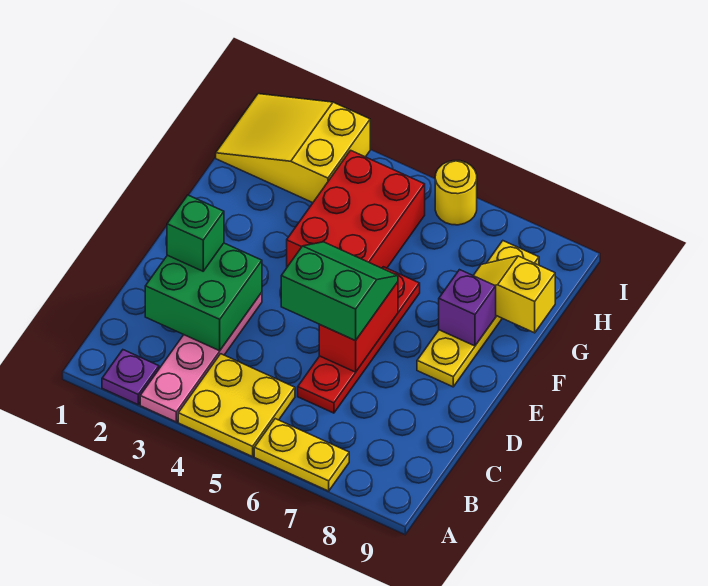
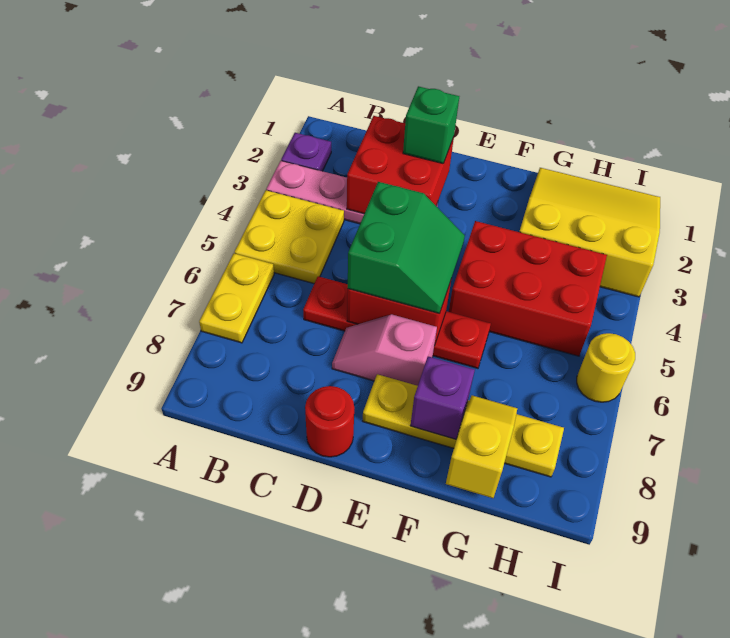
green 2x2 brick [145,243,262,351] -> red 2x2 brick [347,116,454,214]
none -> pink 1x2 slope [332,314,437,386]
none -> red 1x1 round brick [305,386,354,457]
yellow 2x3 slope [216,94,370,203] -> yellow 3x3 slope [519,168,660,297]

